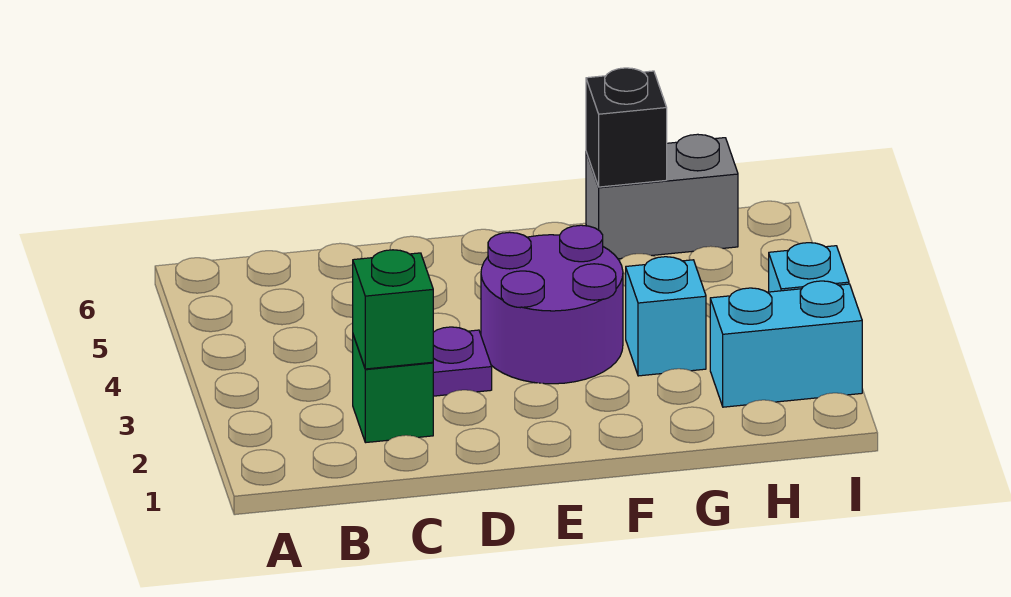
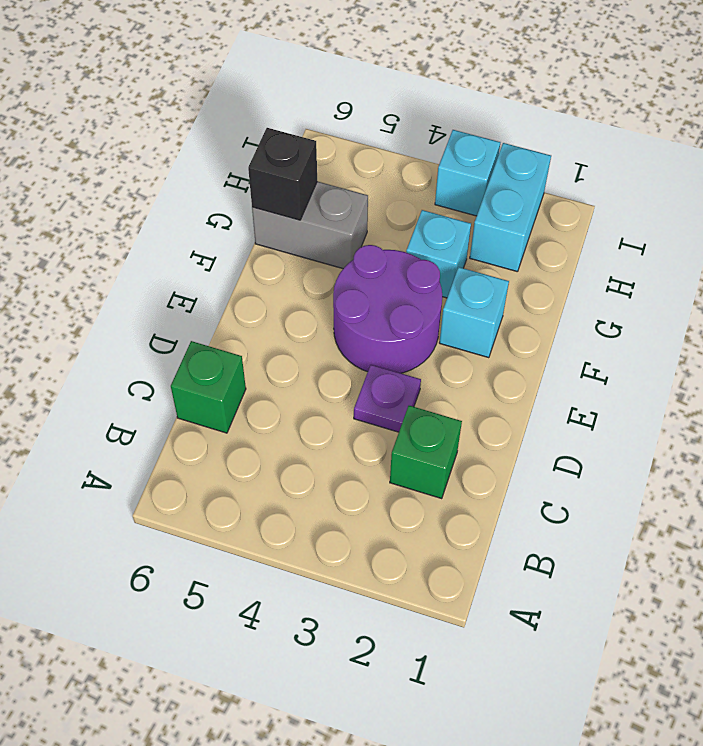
green 1x1 brick [353,250,433,369] -> green 1x1 brick moved to [171,341,246,433]
none -> cyan 1x1 brick [439,267,509,358]
grey 1x2 brick [586,134,738,259] -> grey 1x2 brick turned to [252,181,368,269]

